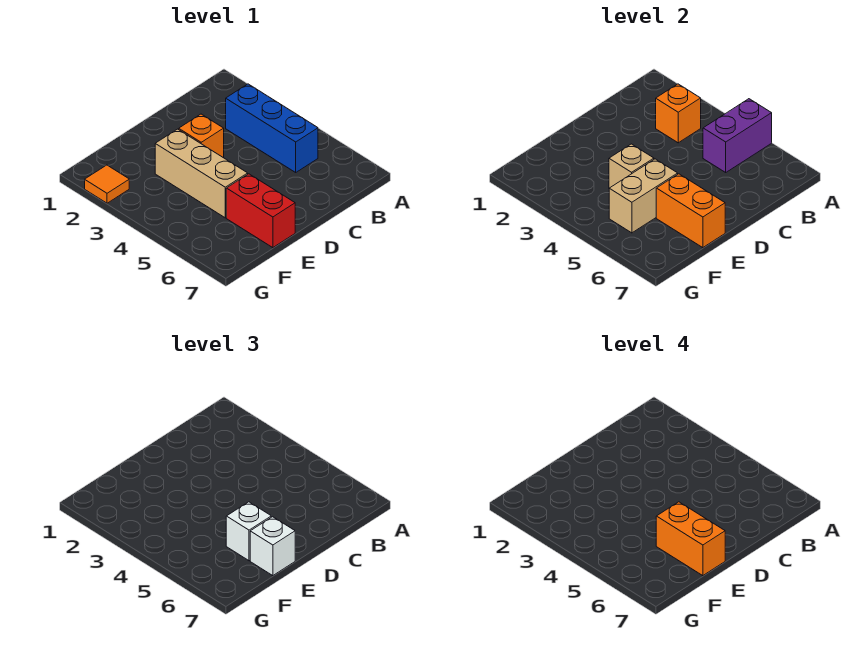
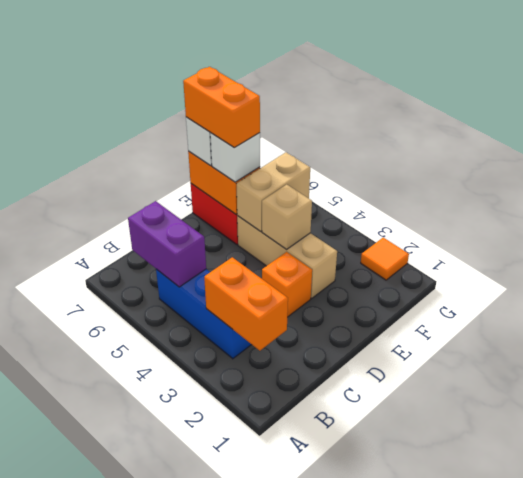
purple 1x2 brick [703,99,772,172] -> purple 1x2 brick turned to [128,201,206,287]
orange 1x1 brick [656,84,701,143] -> orange 1x2 brick [204,257,288,351]

